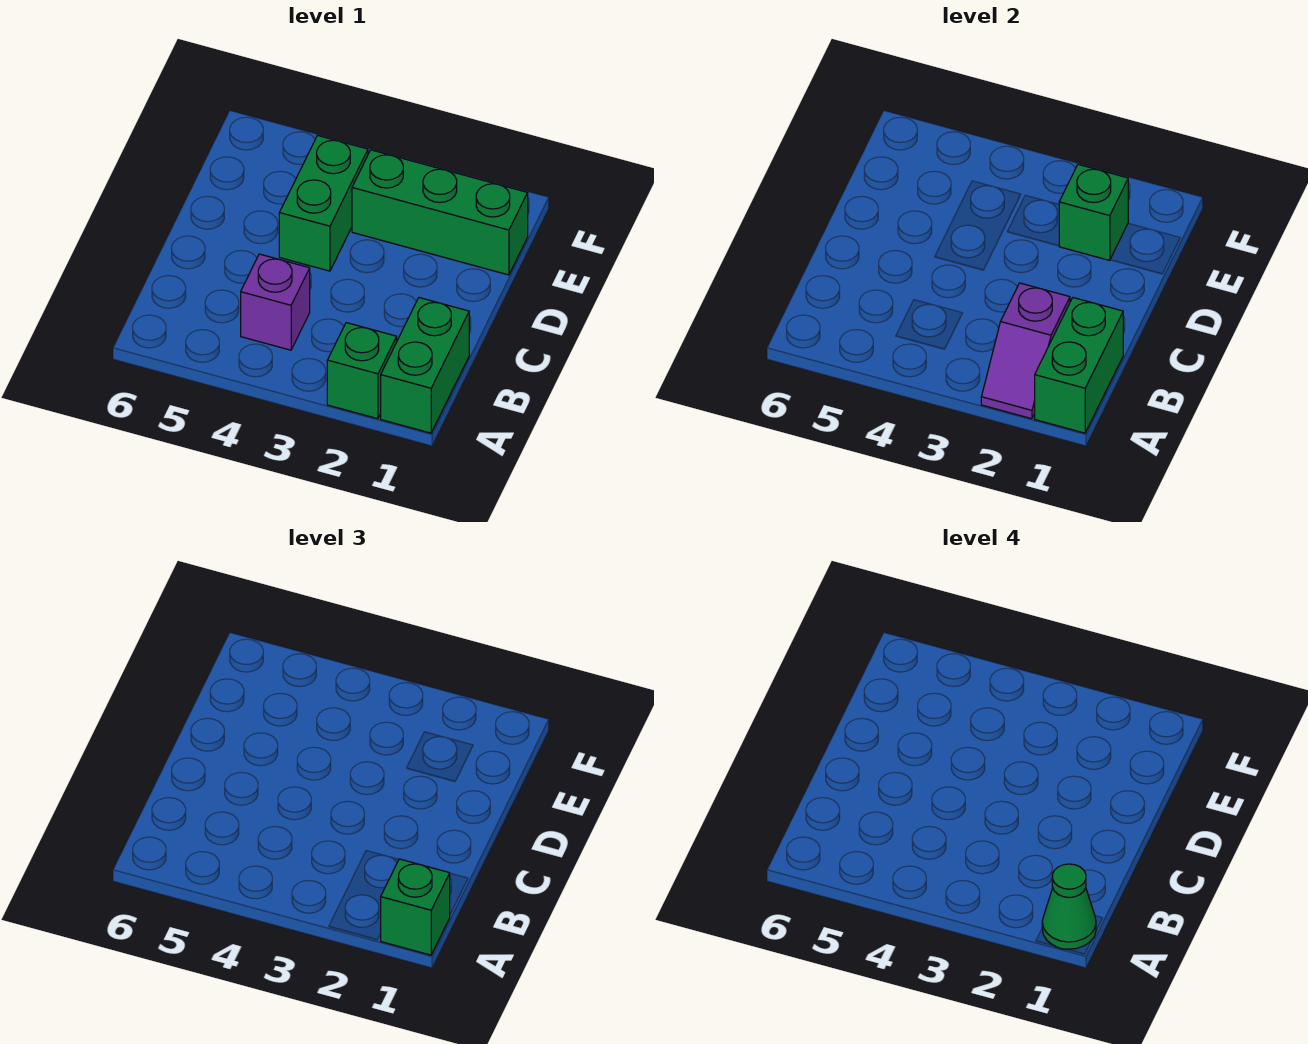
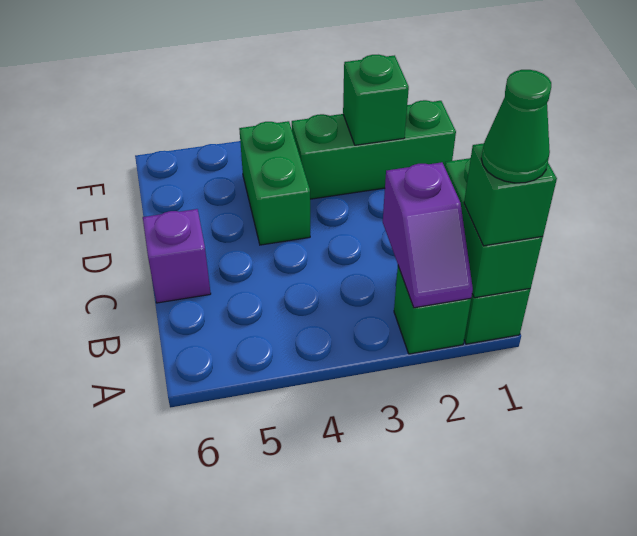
purple 1x1 brick [241,254,310,350] -> purple 1x1 brick moved to [143,209,211,303]

